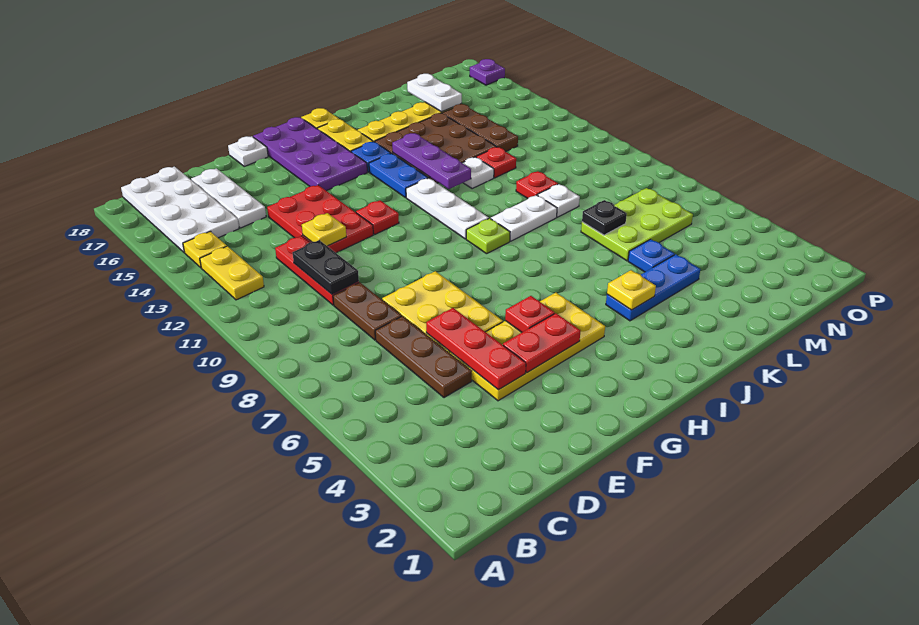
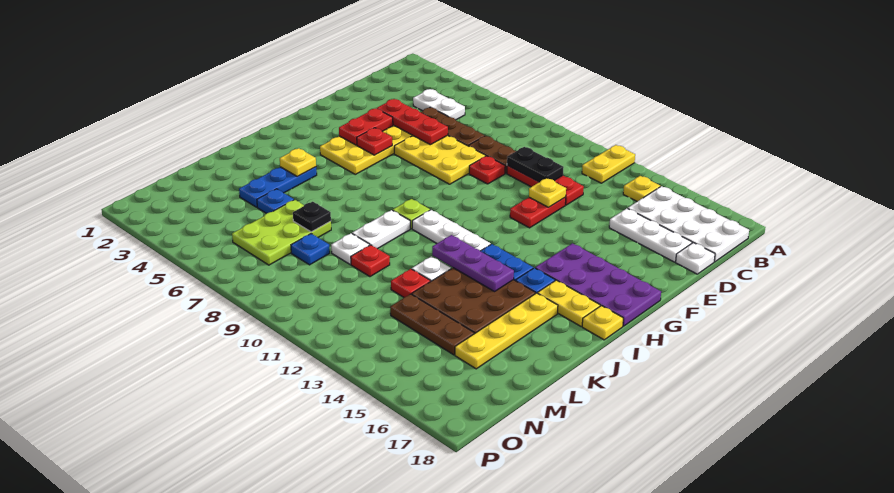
yellow 1x2 plate [200,246,264,300] -> yellow 1x2 plate turned to [582,145,635,183]
red 2x3 plate [267,185,373,253] -> red 1x2 plate [510,197,566,228]
white 1x1 plate [228,136,268,166] -> white 1x1 plate moved to [676,243,715,274]
red 1x1 plate [356,200,399,234] -> red 1x1 plate moved to [469,156,505,184]
none -> blue 1x1 plate [291,234,330,265]
white 1x2 plate [407,74,462,112] -> white 1x2 plate moved to [413,89,465,120]
purple 1x1 plate [470,59,505,85] -> none

